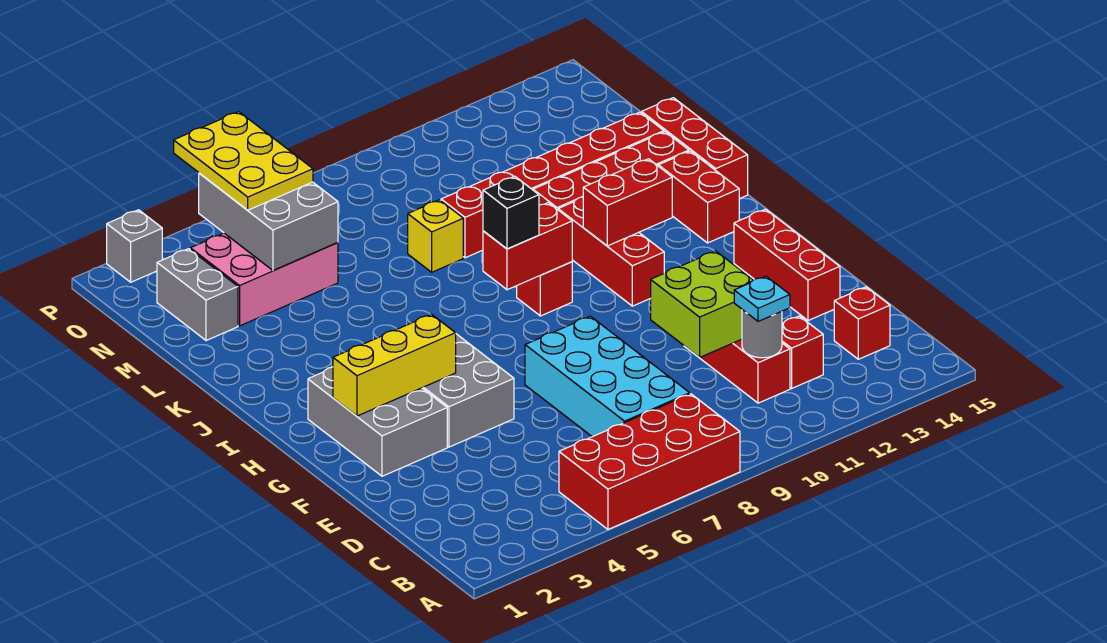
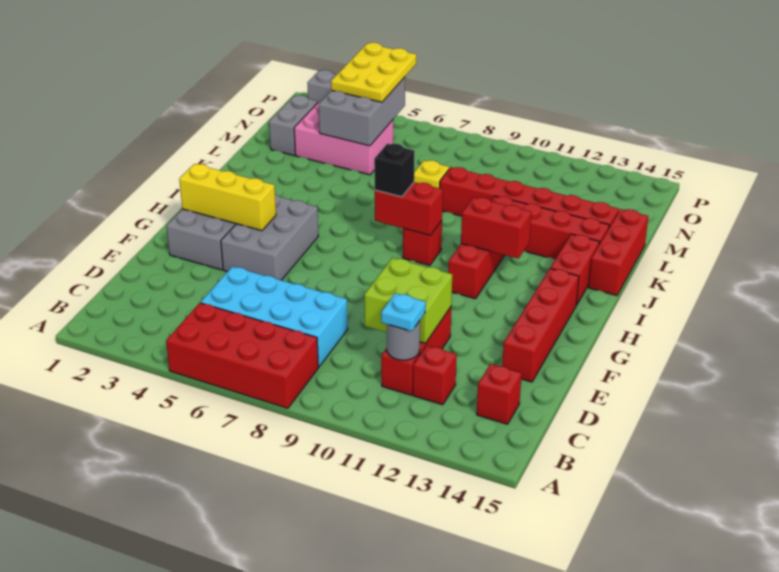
cyan 2x4 brick [525,316,690,437] -> cyan 2x4 brick turned to [201,267,348,367]
red 1x3 brick [734,209,840,321] -> red 1x4 brick [502,269,579,382]

